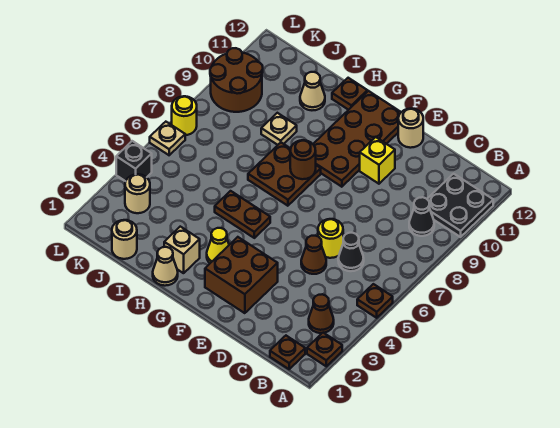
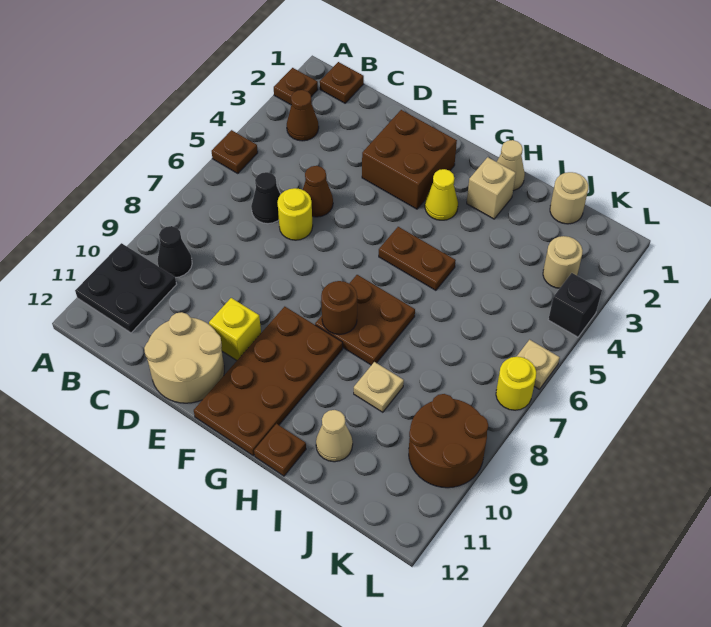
tan 1x1 round brick [398,109,423,148] -> tan 2x2 round brick [144,312,224,403]

